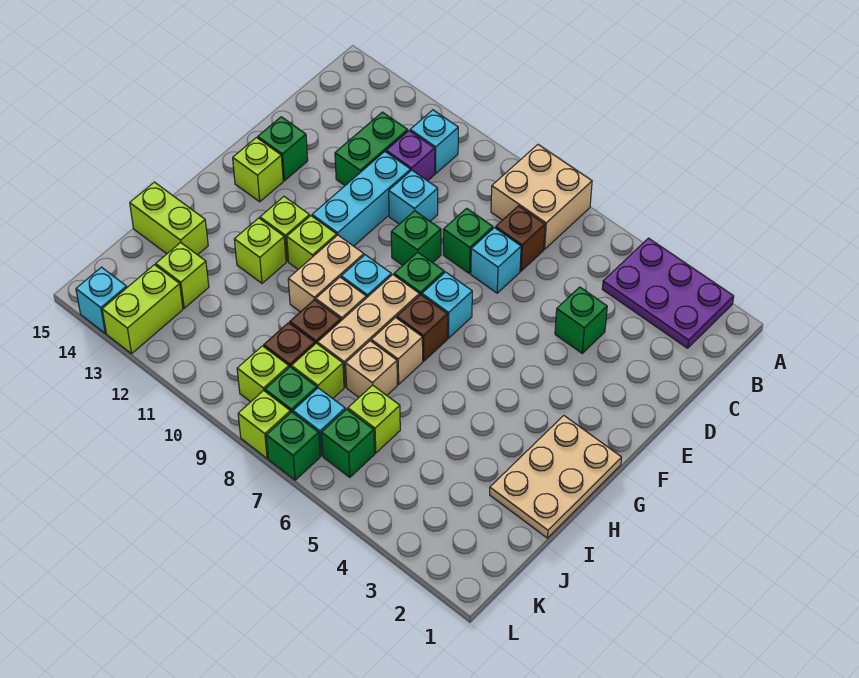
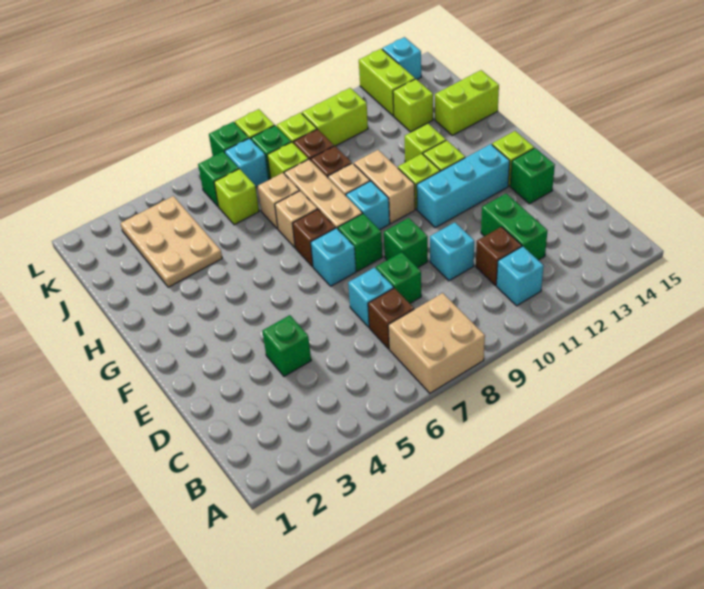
purple 2x3 plate [602,238,734,348] -> none
purple 1x1 brick [386,131,435,181] -> brown 1x1 brick [476,227,522,285]
cyan 1x3 brick [312,152,411,246] -> cyan 1x3 brick turned to [417,144,510,228]
tan 2x3 plate [490,416,622,538] -> tan 2x3 plate moved to [120,196,222,287]
none -> lime 1x2 brick [302,88,368,146]

